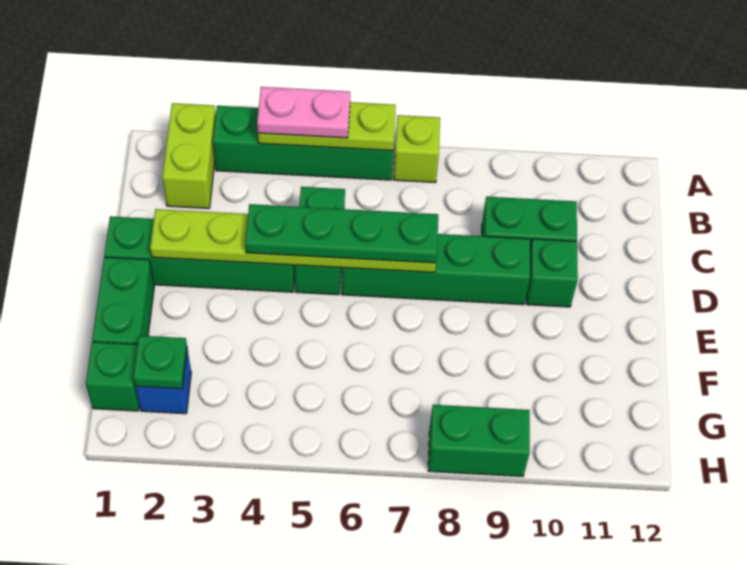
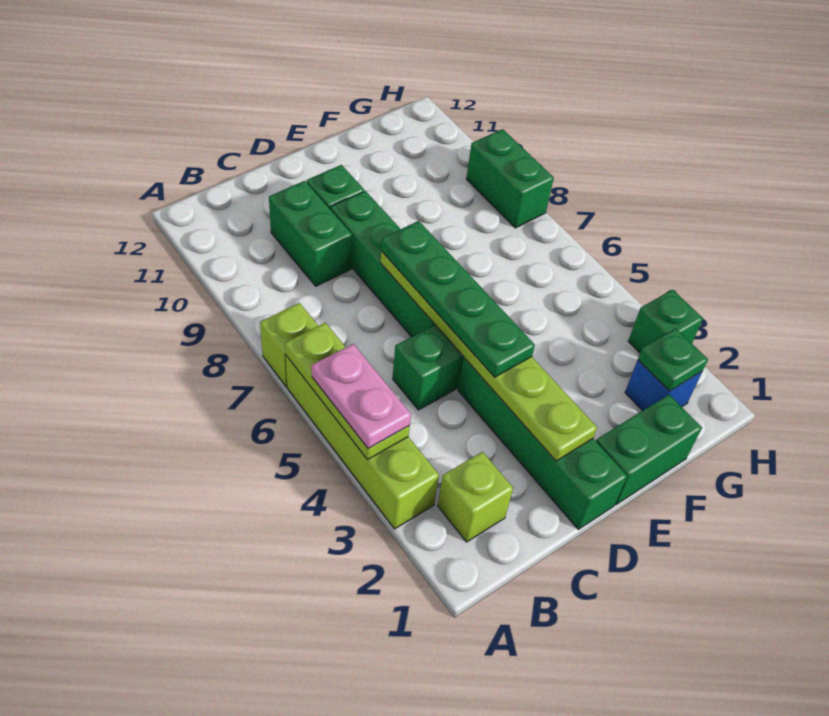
lime 1x2 brick [162,103,216,209] -> lime 1x1 brick [438,452,513,542]
green 1x4 brick [213,106,393,180] -> lime 1x4 brick [286,356,439,529]
green 1x1 brick [86,342,139,411] -> green 1x1 brick moved to [628,290,703,353]

